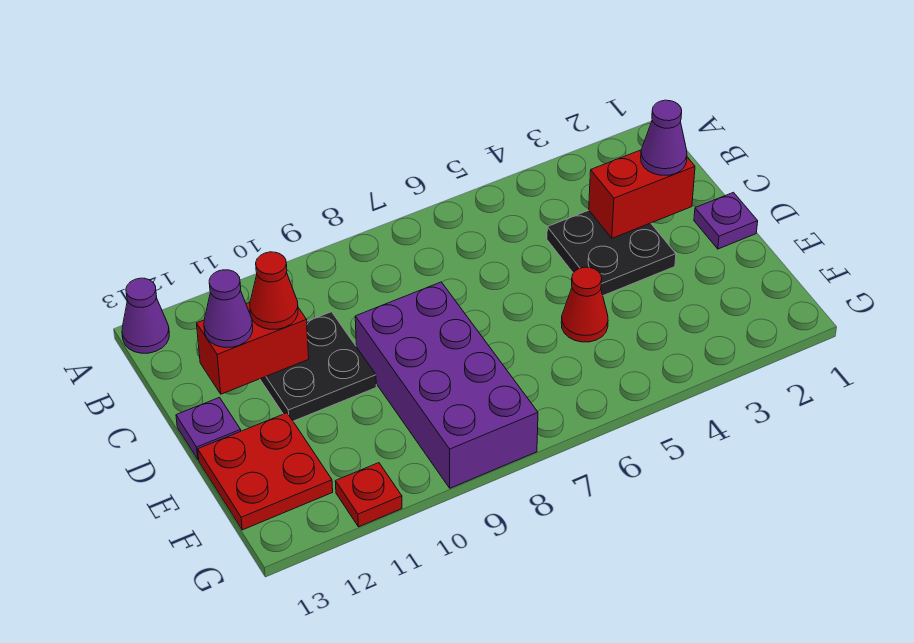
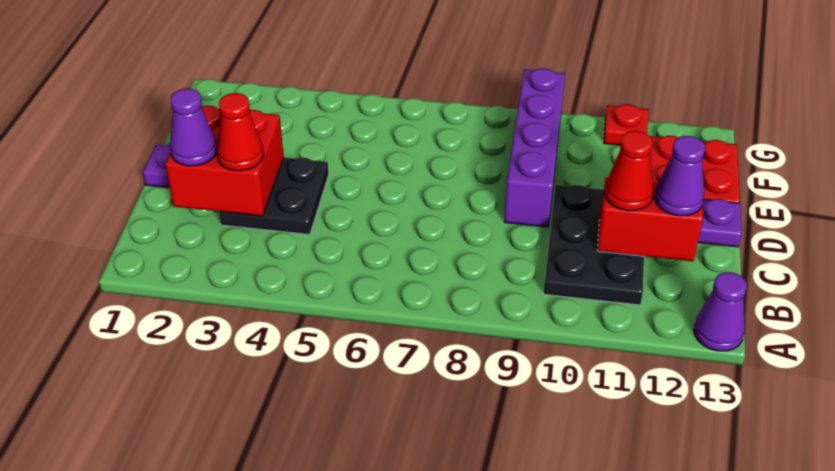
red 1x2 brick [589,150,695,238] -> red 2x2 brick [166,106,284,216]
black 2x2 plate [260,312,376,421] -> black 2x3 plate [544,185,644,305]
purple 2x4 brick [355,282,538,488] -> purple 1x4 brick [504,68,565,227]
red 1x1 cone [561,267,608,342] -> red 1x1 cone moved to [217,93,264,171]

